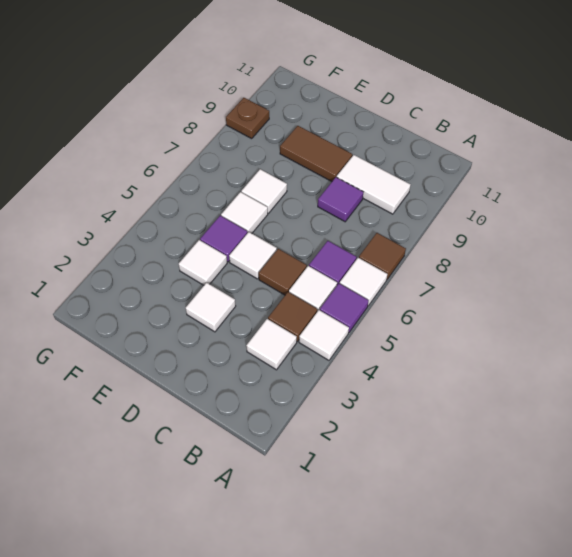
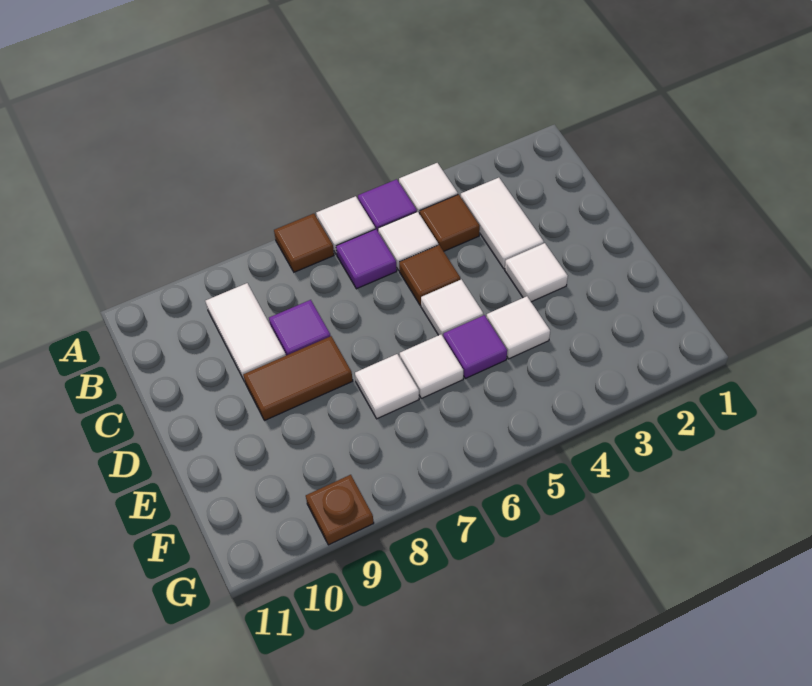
white 1x1 tile [246,319,297,370] -> white 1x2 tile [461,178,544,269]
brown 1x2 tile [280,126,352,182] -> brown 1x2 tile turned to [243,336,353,420]

